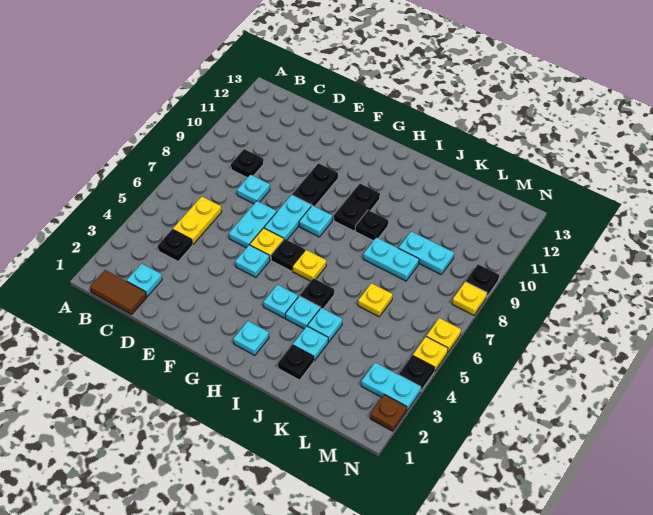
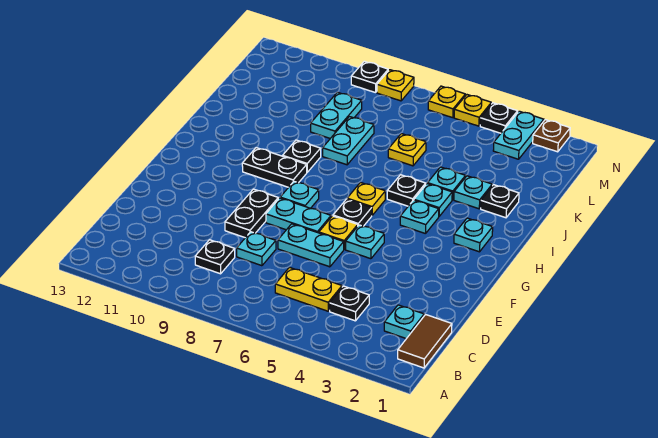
black 1x2 plate [292,163,338,206] -> black 1x2 plate turned to [225,189,278,238]

